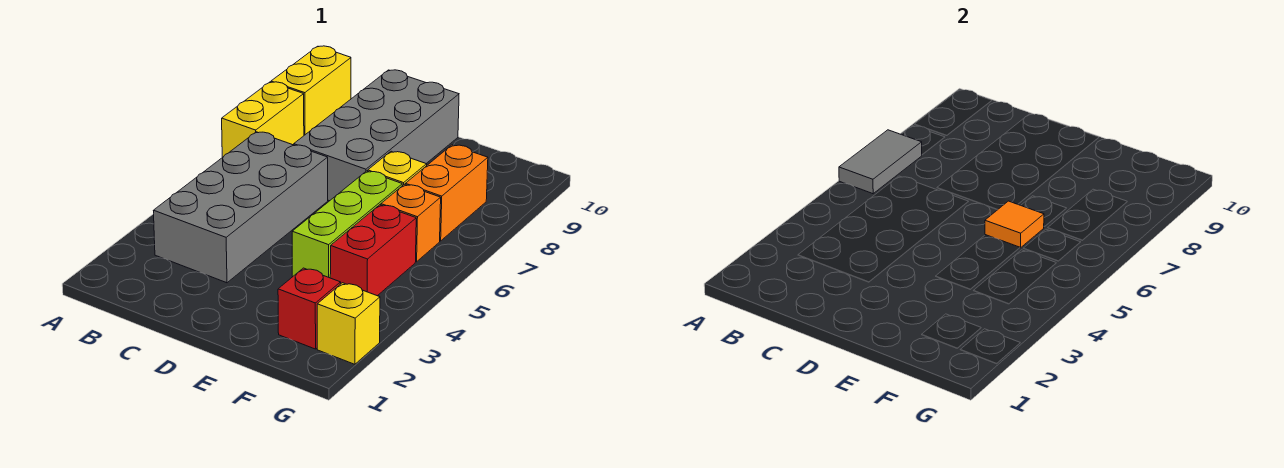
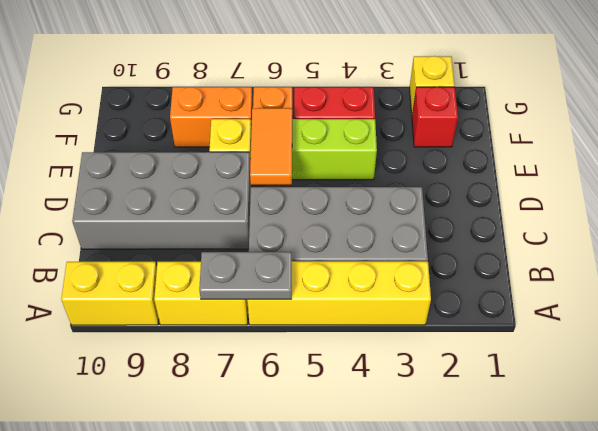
none -> yellow 1x4 brick [247,261,431,325]
grey 1x2 tile [839,130,922,194] -> grey 1x2 plate [199,252,292,300]
orange 1x1 tile [985,201,1044,248] -> orange 1x2 tile [250,108,292,185]

